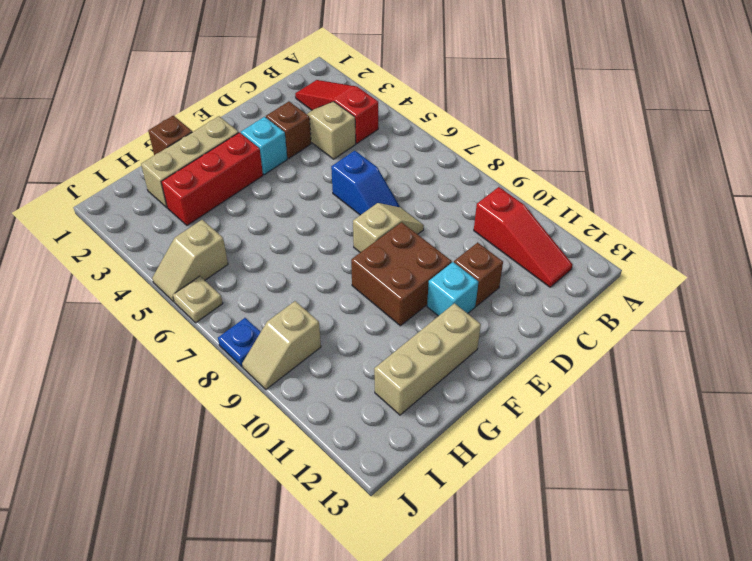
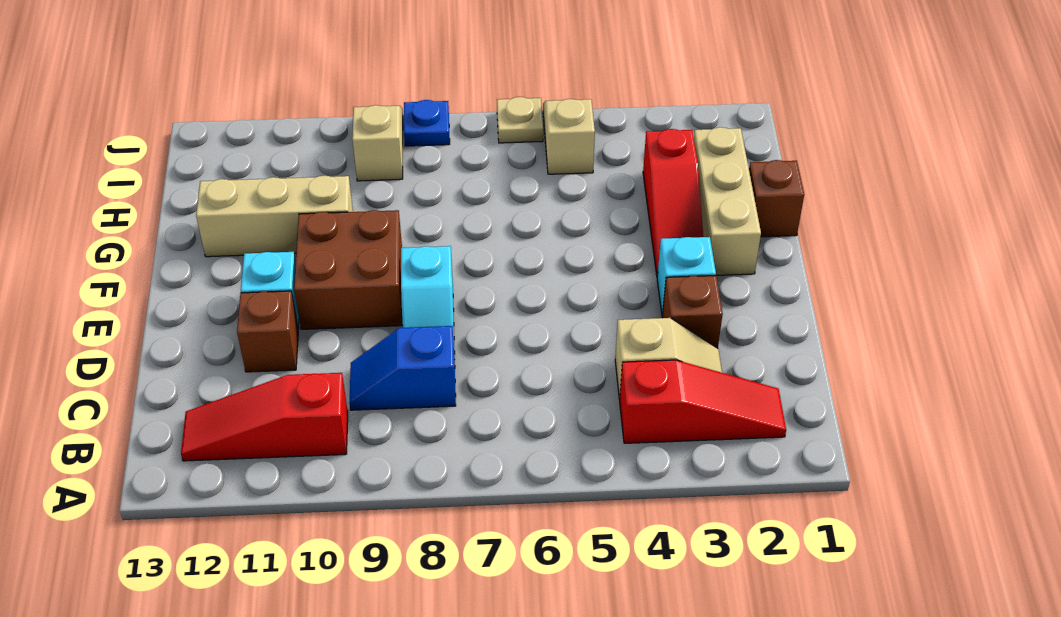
blue 1x2 slope [331,151,400,215] -> blue 1x2 slope moved to [349,326,456,410]
tan 1x2 slope [353,203,424,253] -> cyan 1x2 slope [401,246,455,358]
red 1x3 brick [161,133,263,225] -> red 1x3 slope [643,129,703,276]
tan 1x3 brick [374,303,481,415] -> tan 1x3 brick turned to [196,176,353,257]

